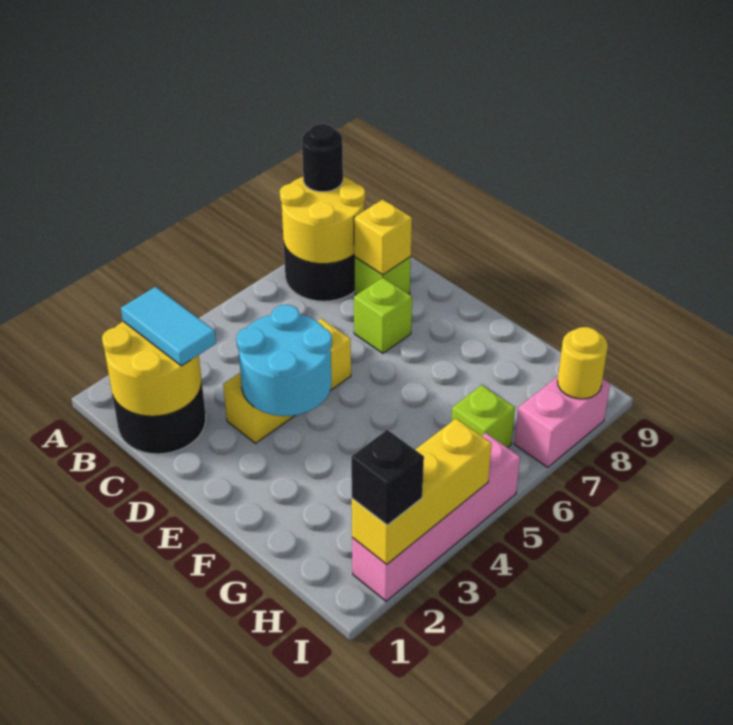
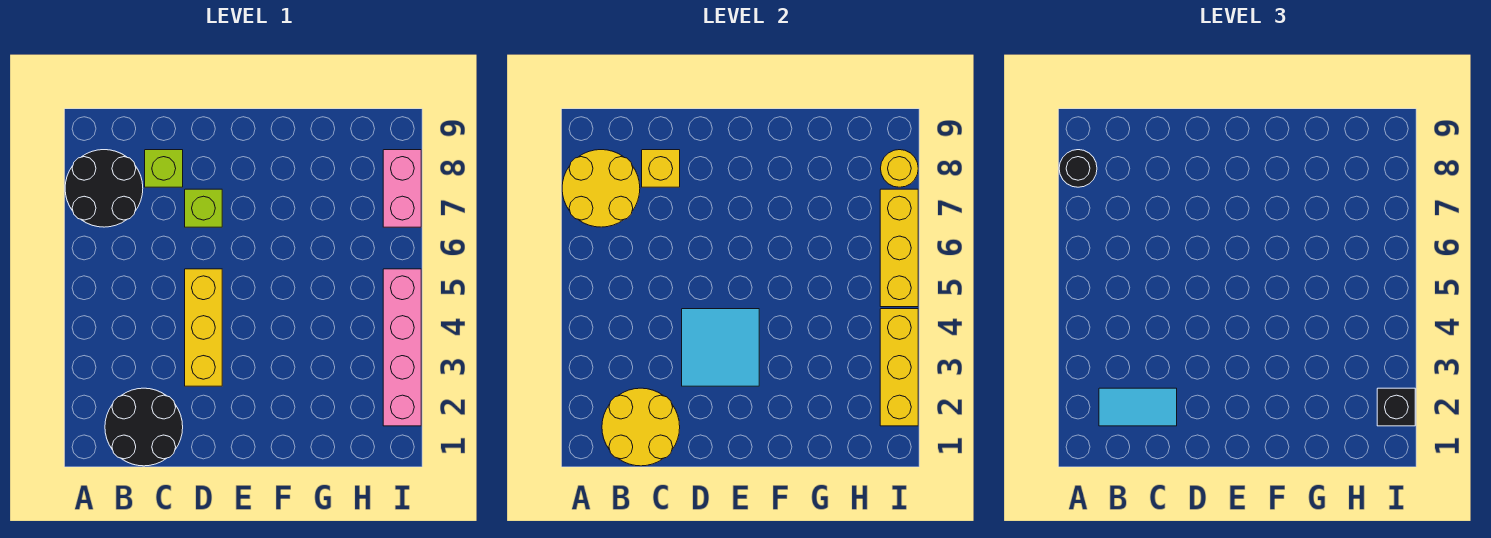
cyan 2x2 round brick [236,305,332,416] -> cyan 2x2 tile [682,309,759,386]
lime 1x1 brick [451,385,515,448] -> none
none -> yellow 1x3 brick [880,189,918,307]

